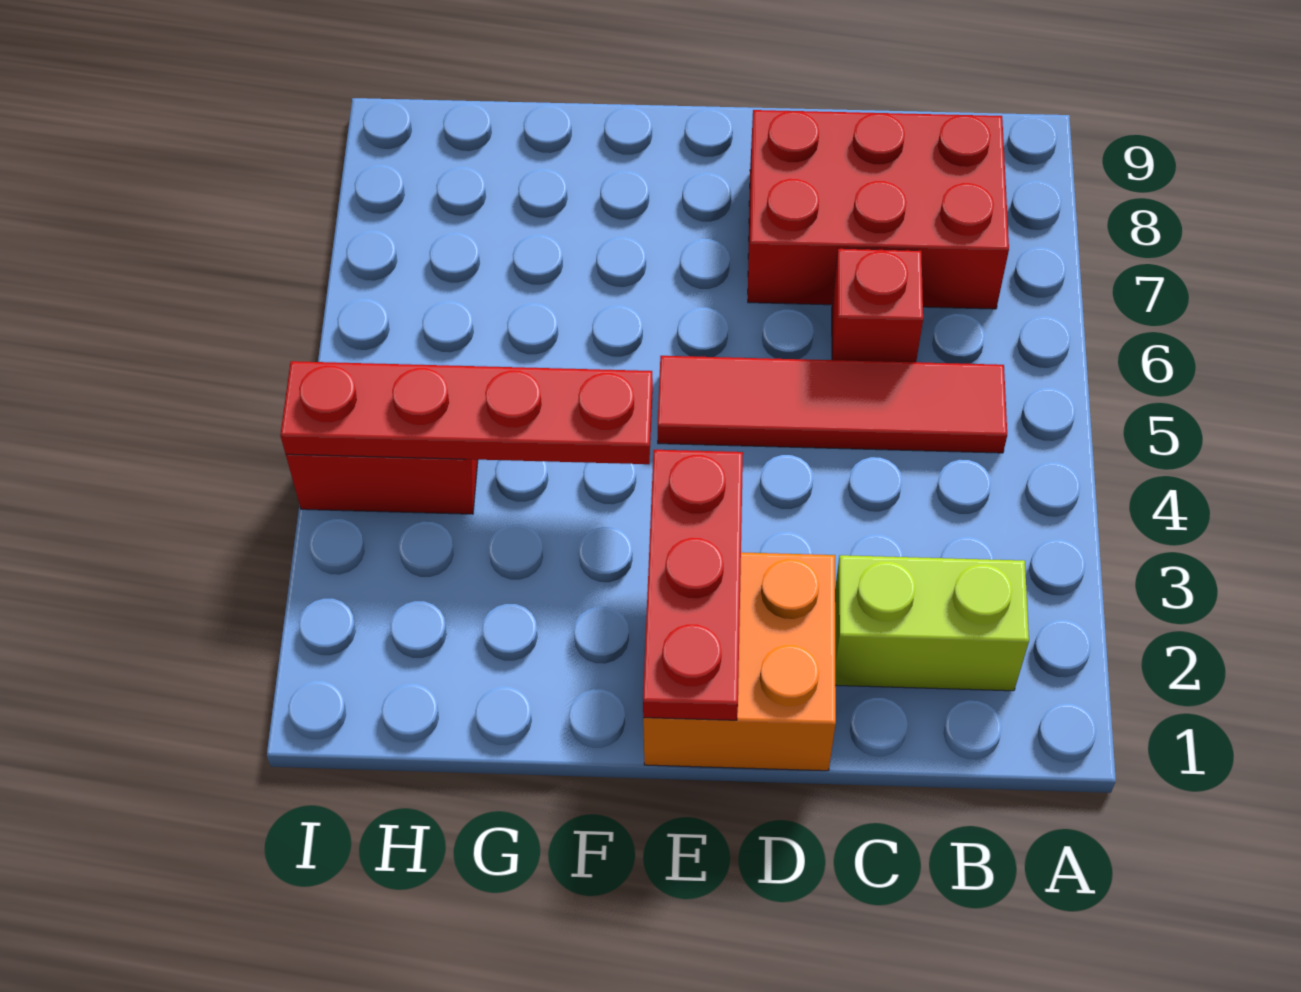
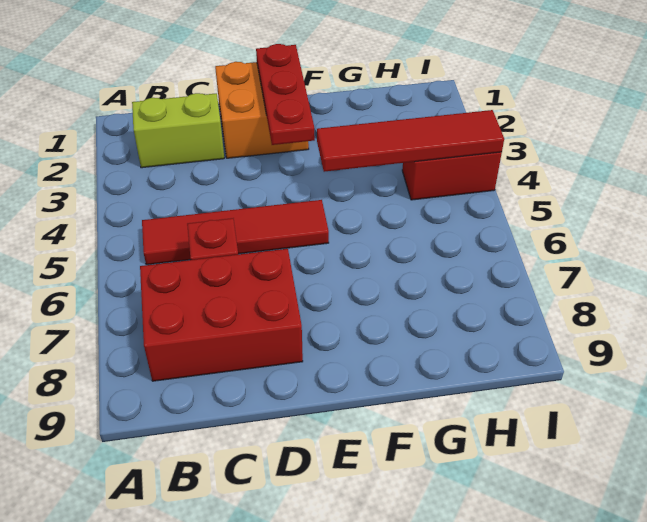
red 1x4 plate [280,361,653,464] -> red 1x4 tile [317,110,504,172]

